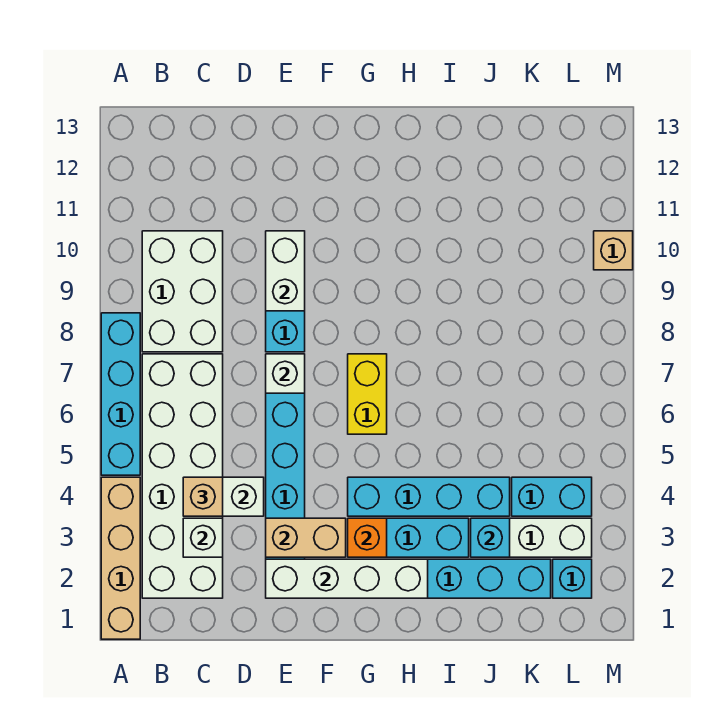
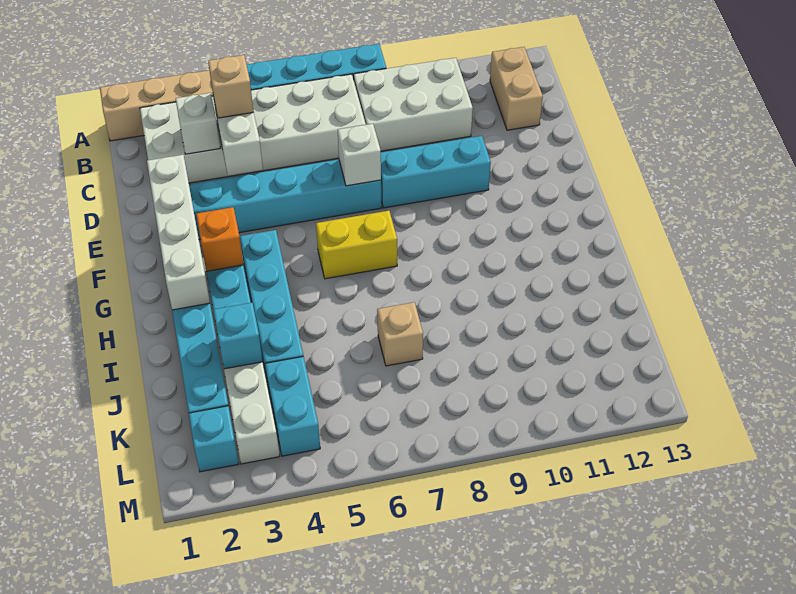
tan 1x2 brick [266,518,346,557] -> tan 1x2 brick moved to [490,47,543,130]
white 1x2 brick [266,231,305,311] -> none
tan 1x1 brick [594,231,633,270] -> tan 1x1 brick moved to [377,302,423,366]

